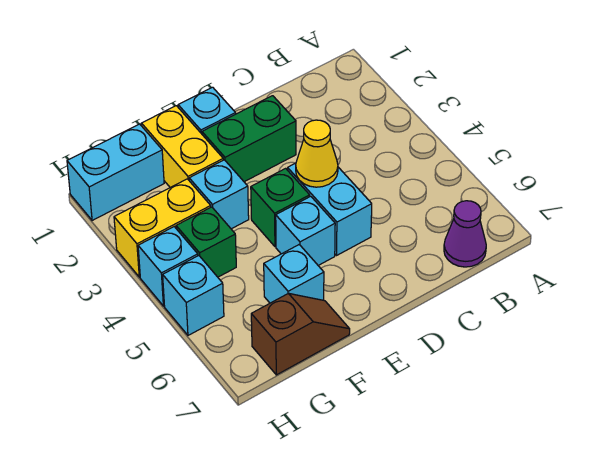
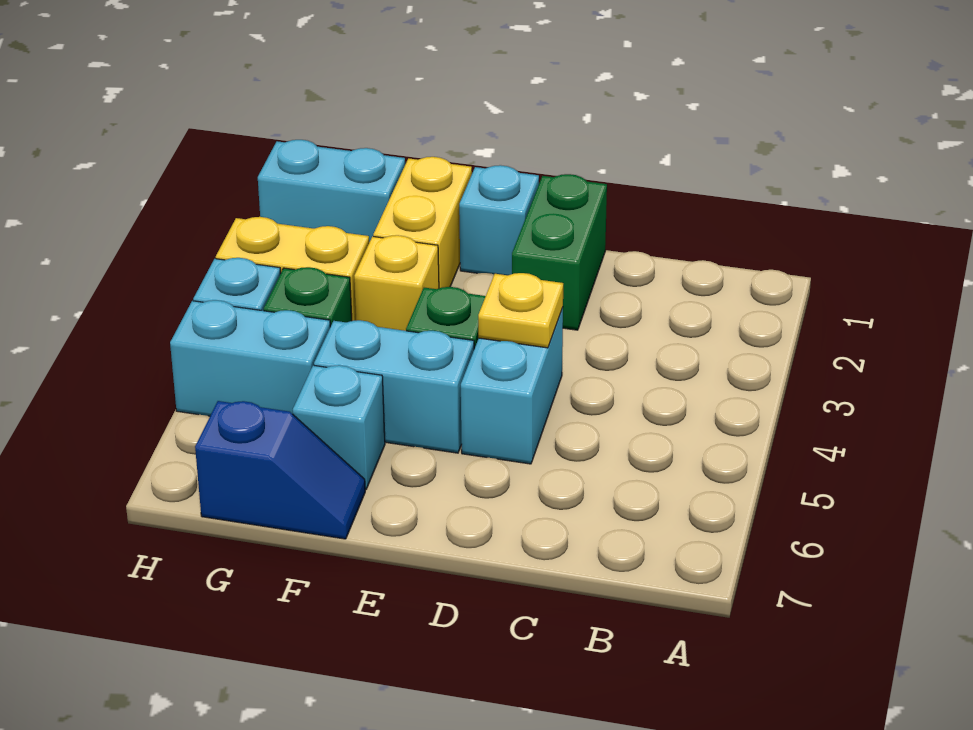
purple 1x1 cone [444,201,486,267] -> none
green 1x2 brick [202,96,296,182] -> green 1x2 brick turned to [512,174,607,330]
yellow 1x1 cone [296,120,338,187] -> yellow 1x1 plate [478,273,563,348]
cyan 1x1 brick [276,196,335,265] -> cyan 1x2 brick [314,320,474,453]
cyan 1x1 brick [189,160,249,229] -> yellow 1x1 brick [354,235,439,331]
brown 1x2 slope [251,293,350,375] -> blue 1x2 slope [195,401,365,539]
cyan 1x1 brick [163,256,224,335] -> cyan 1x2 brick [170,300,330,416]

